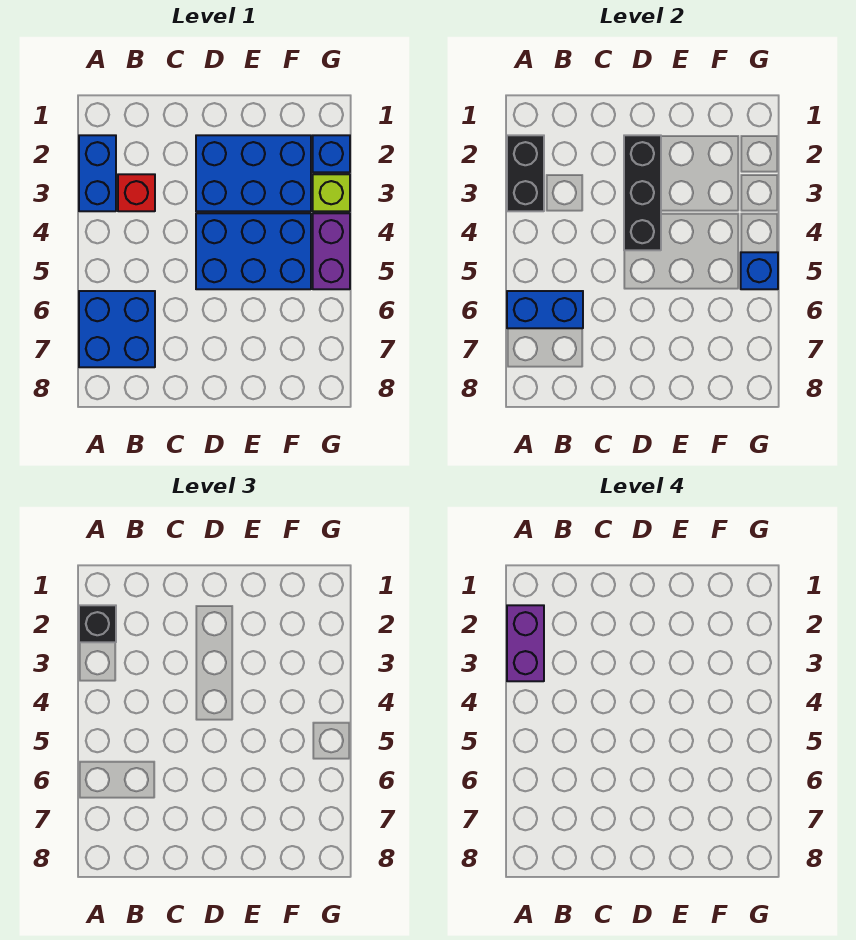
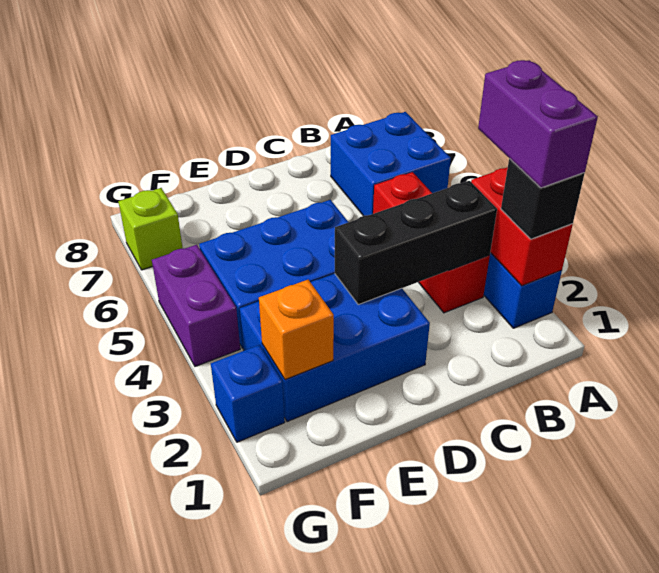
black 1x2 brick [507,135,544,211] -> red 1x2 brick [471,167,573,286]
blue 1x2 brick [507,291,583,328] -> none
red 1x1 brick [118,174,155,211] -> red 1x3 brick [373,172,490,313]
black 1x3 brick [624,135,661,250] -> black 1x3 brick turned to [335,181,497,305]
none -> orange 1x1 brick [259,280,334,380]
lime 1x1 brick [313,174,350,211] -> lime 1x1 brick moved to [118,188,183,270]
blue 1x1 brick [741,252,778,289] -> none

